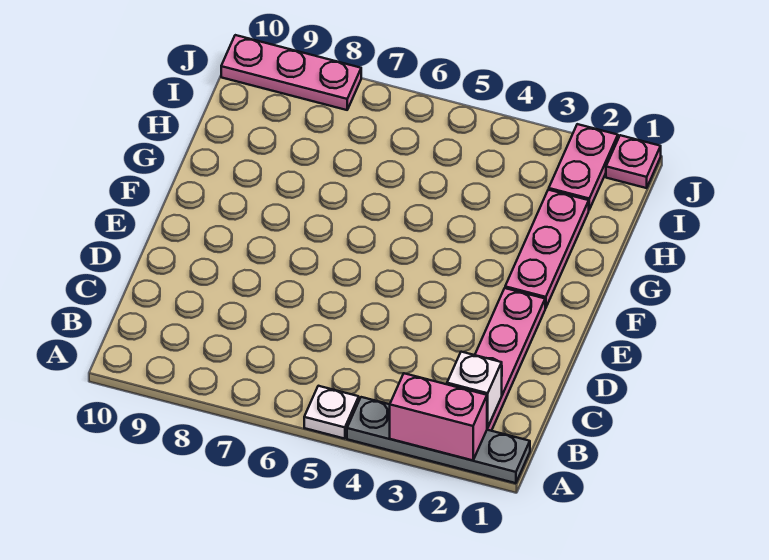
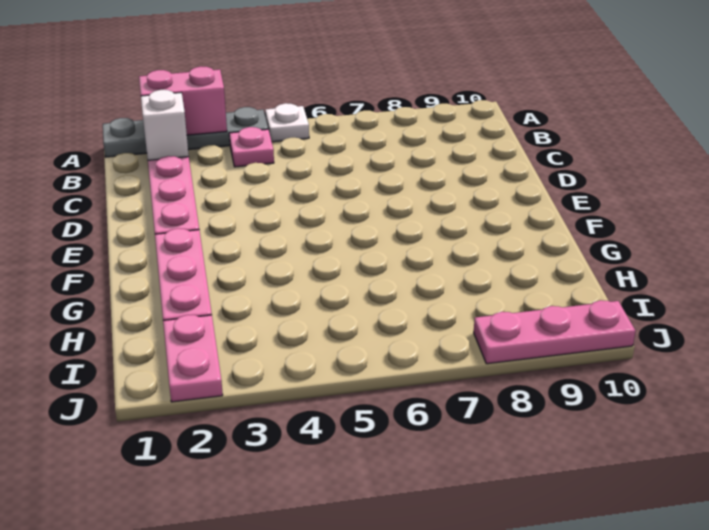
pink 1x1 plate [606,135,661,188] -> pink 1x1 plate moved to [229,127,274,167]

